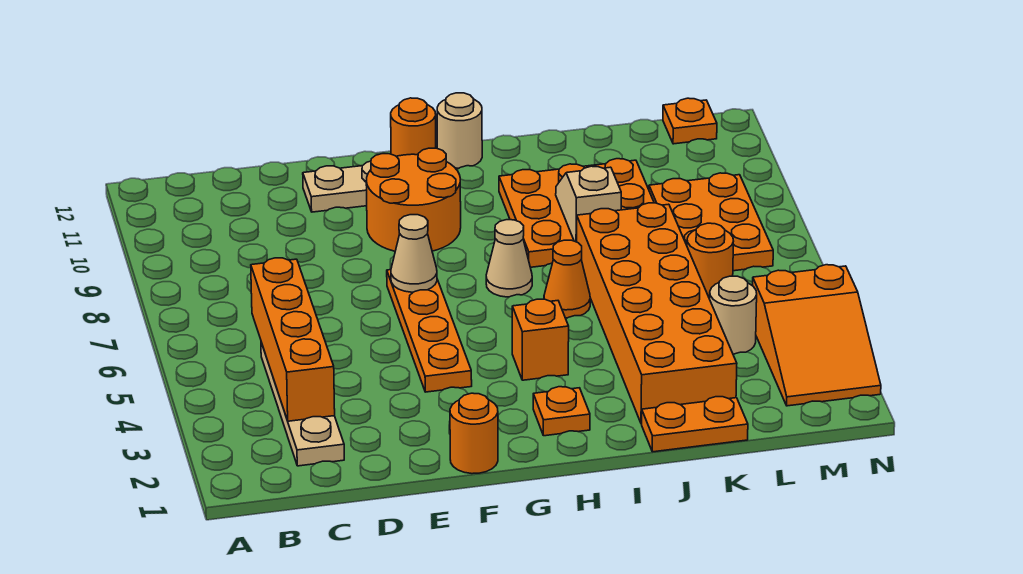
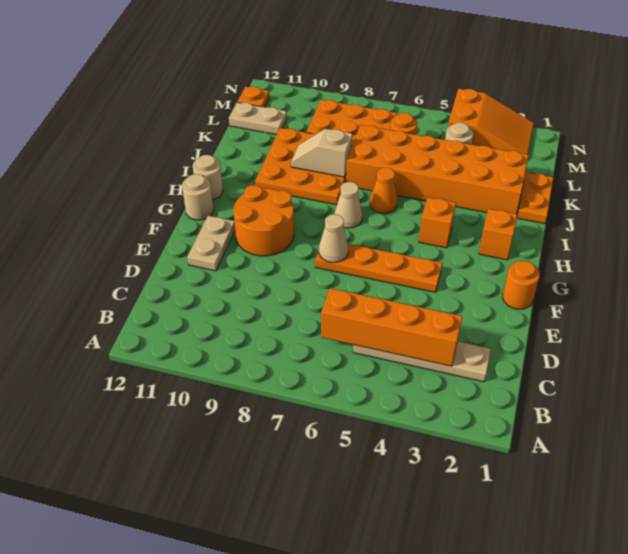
orange 1x1 round brick [391,98,436,156] -> tan 1x1 round brick [182,174,214,220]
orange 1x1 plate [533,387,590,436] -> orange 1x1 brick [479,209,517,260]
none -> tan 1x2 plate [229,102,287,135]

